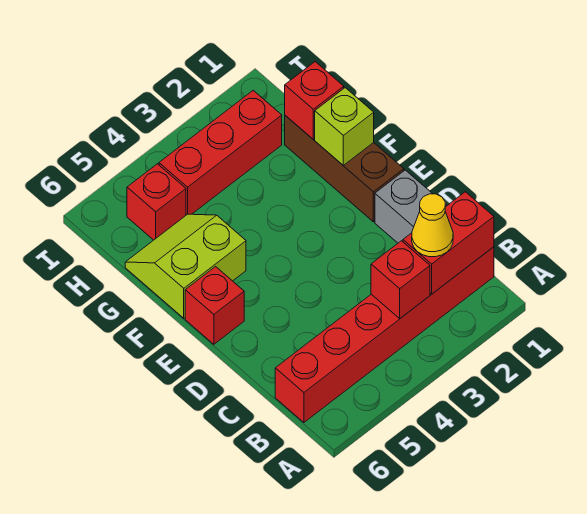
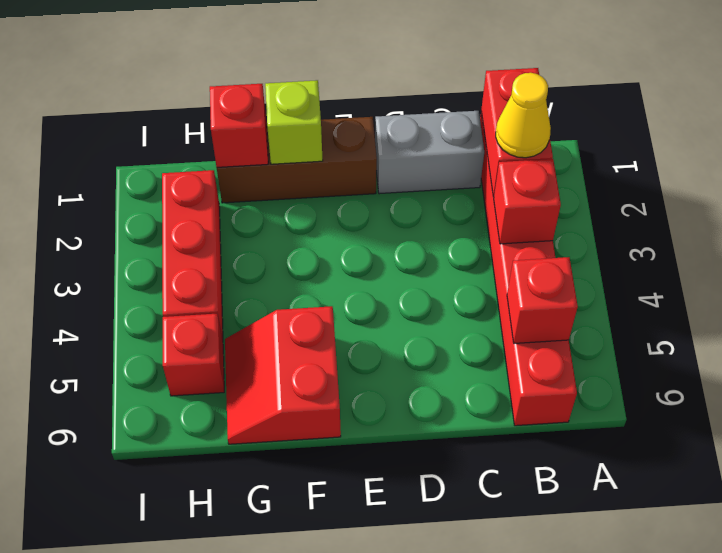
red 1x1 brick [185,267,244,344] -> red 1x1 brick moved to [507,257,578,343]
lime 2x2 slope [125,214,246,318] -> red 2x2 slope [225,306,341,444]

